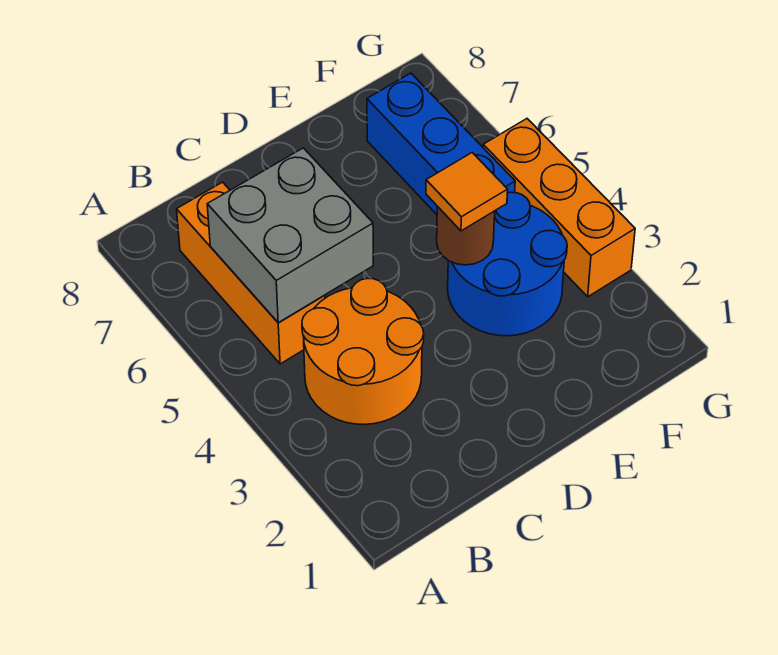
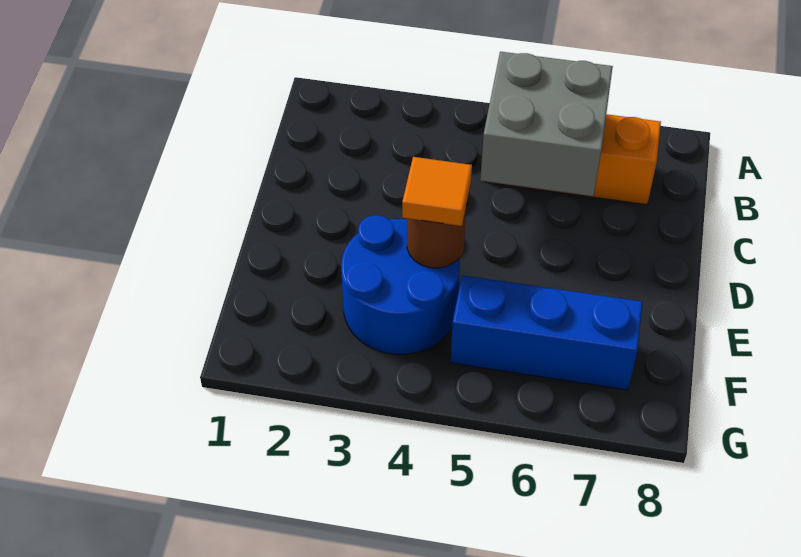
orange 2x2 round brick [302,278,424,425] -> none
orange 1x3 brick [483,119,635,297] -> none

